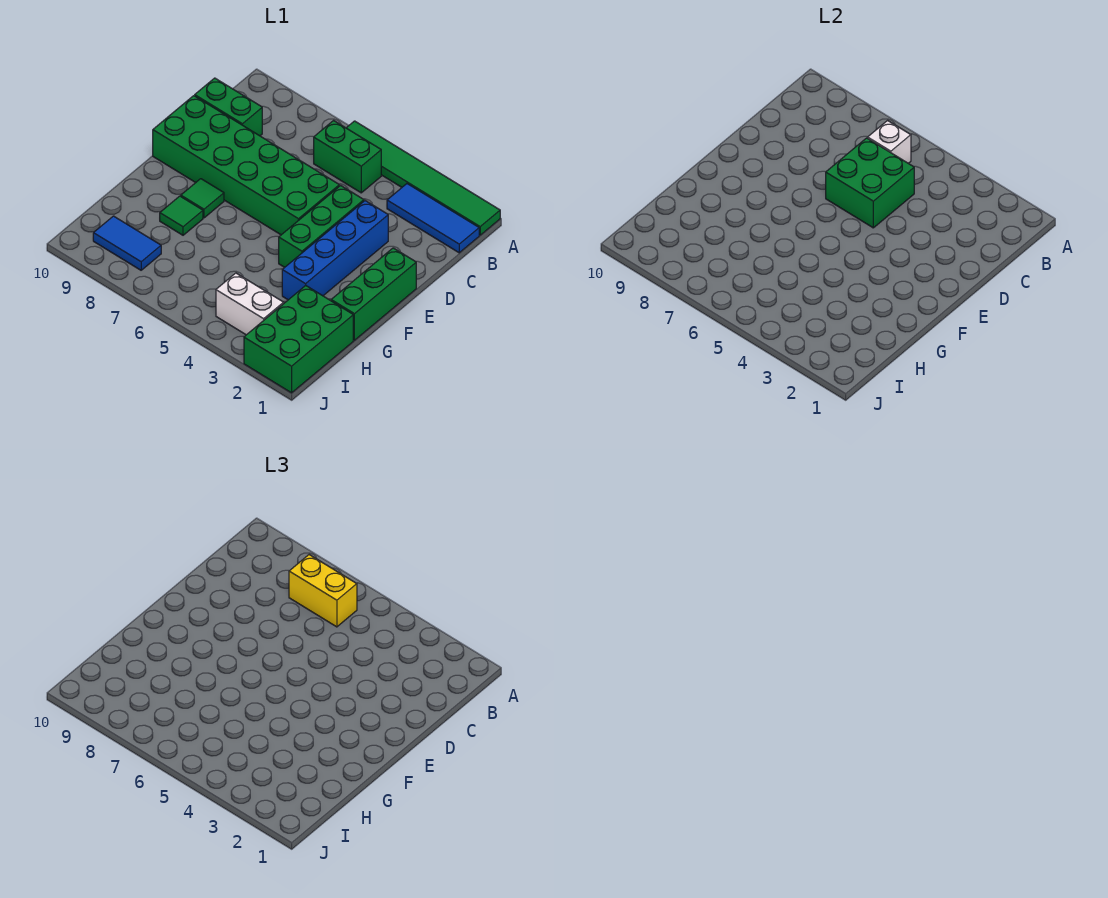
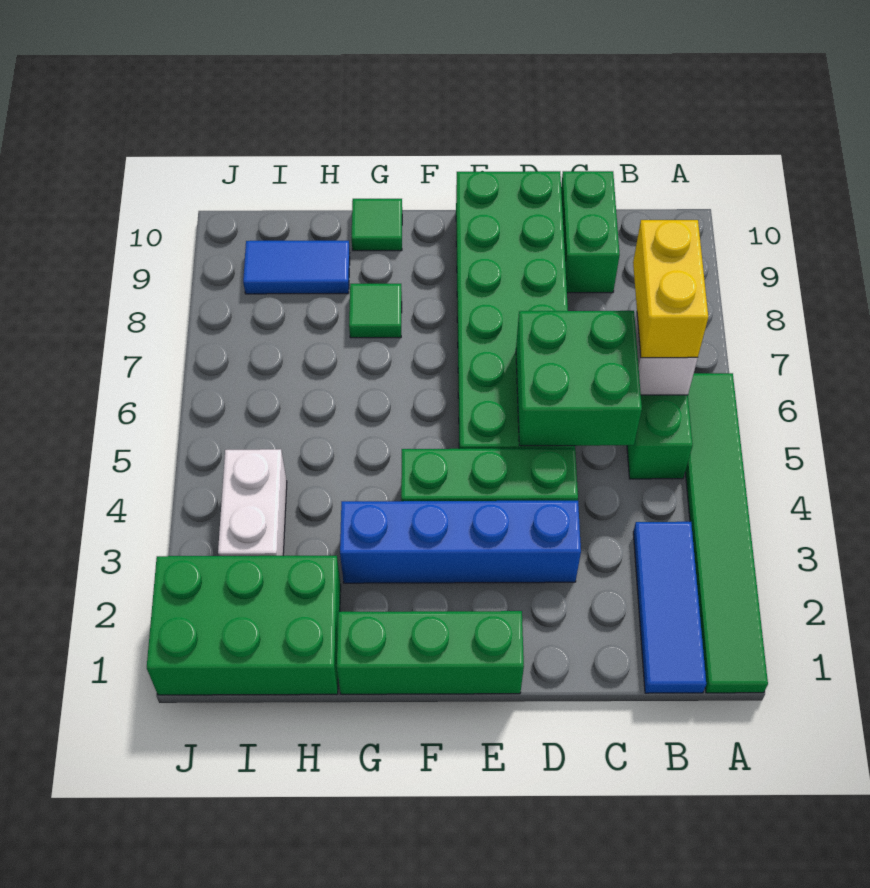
green 1x1 tile [181,179,224,218] -> green 1x1 tile moved to [352,199,402,251]
blue 1x2 tile [93,216,161,270] -> blue 1x2 tile turned to [243,241,350,294]

